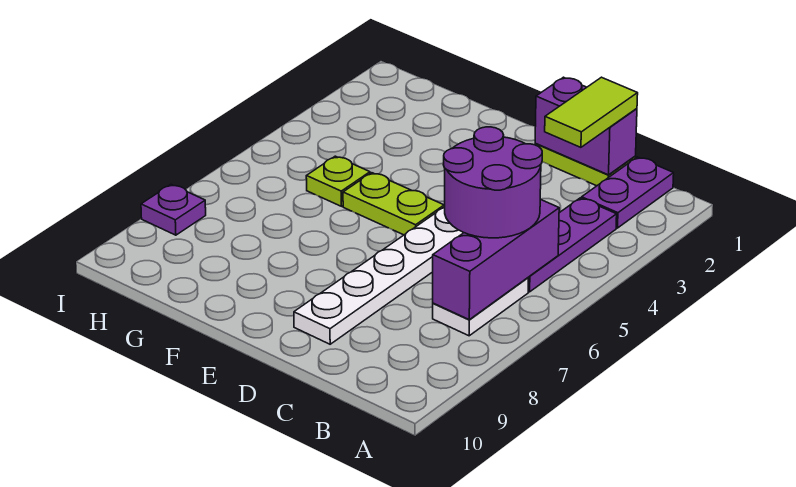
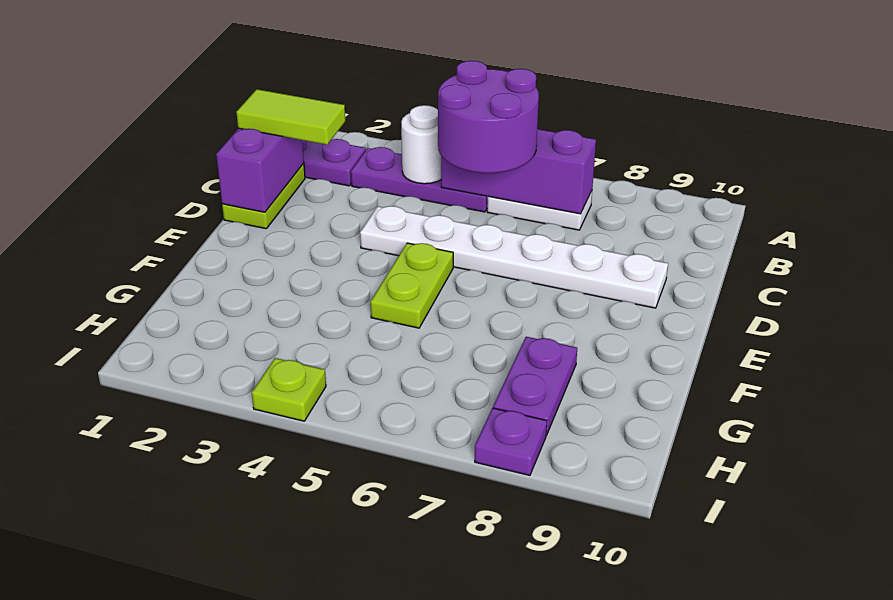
none -> white 1x1 round brick [401,105,441,184]
lime 1x1 plate [306,156,370,206] -> lime 1x1 plate moved to [252,358,326,421]
none -> purple 1x2 plate [493,337,577,435]

